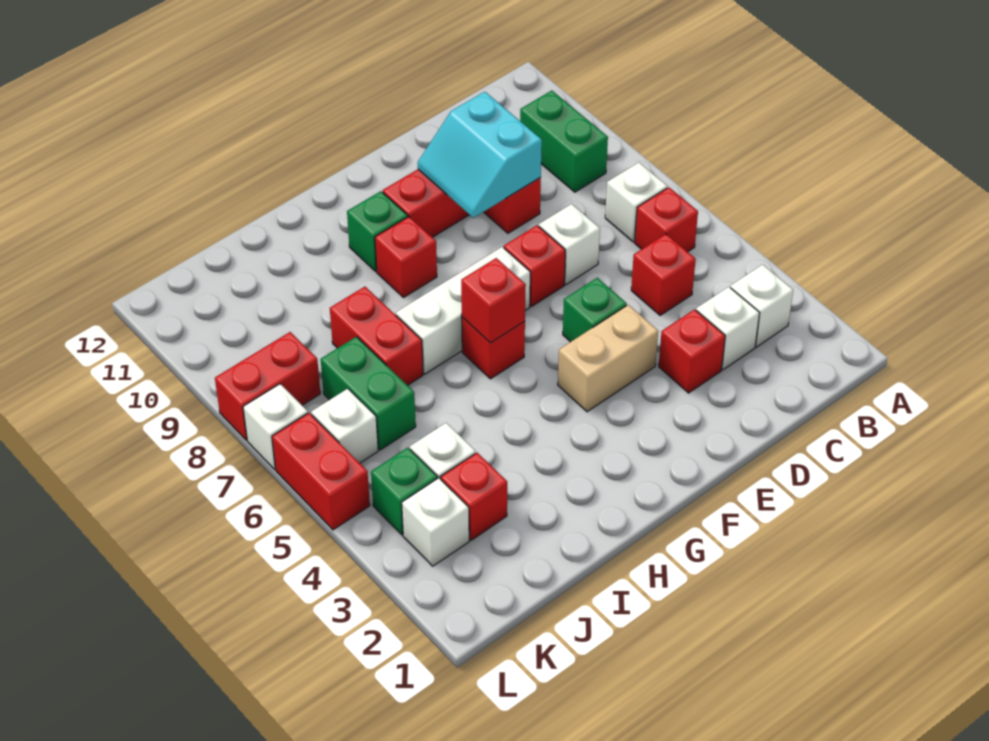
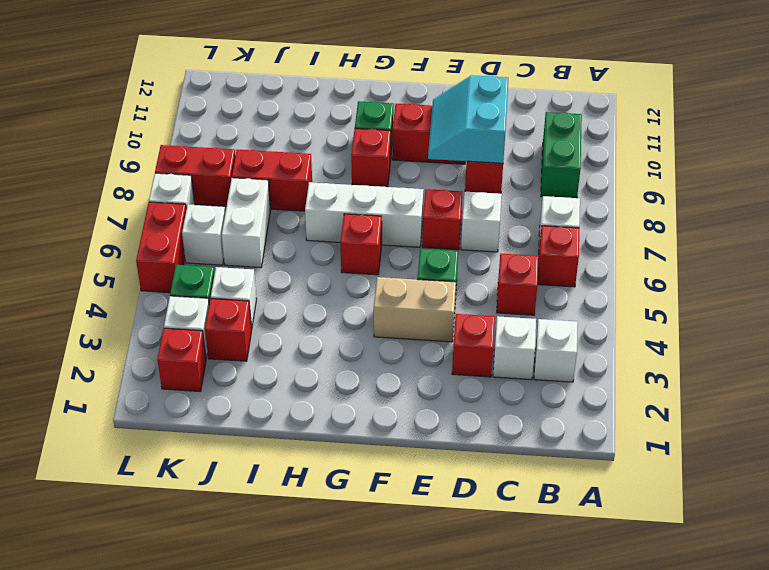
red 1x1 brick [461,258,526,343] -> red 1x1 brick moved to [157,328,206,392]
red 1x2 brick [330,287,423,385] -> red 1x2 brick turned to [232,150,312,211]
green 1x2 brick [321,337,416,450] -> white 1x2 brick [222,178,270,268]

